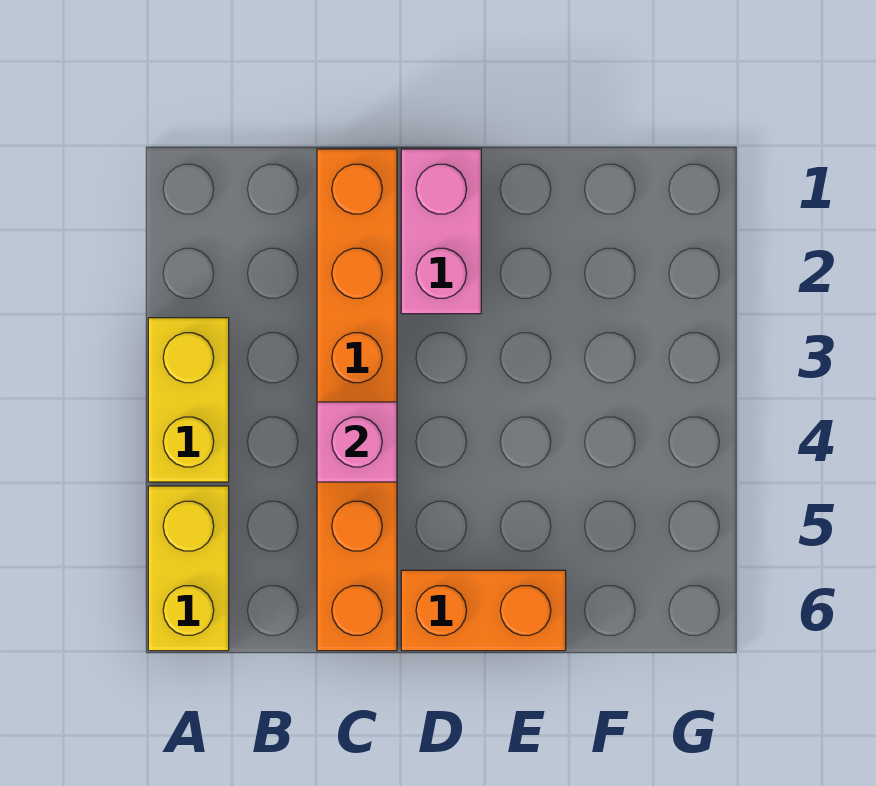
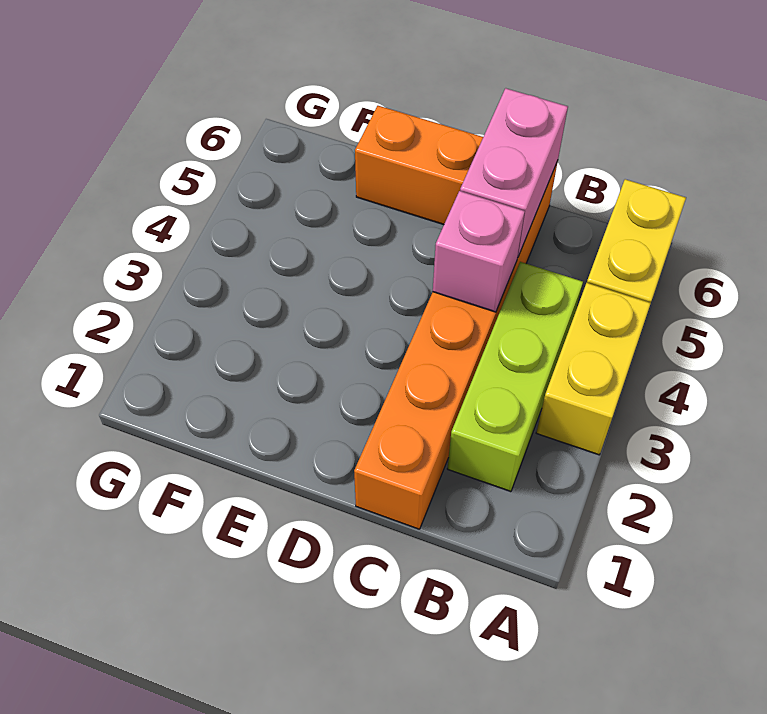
none -> lime 1x3 brick [447,262,583,492]
pink 1x2 brick [401,149,481,314] -> pink 1x2 brick moved to [460,88,568,256]

